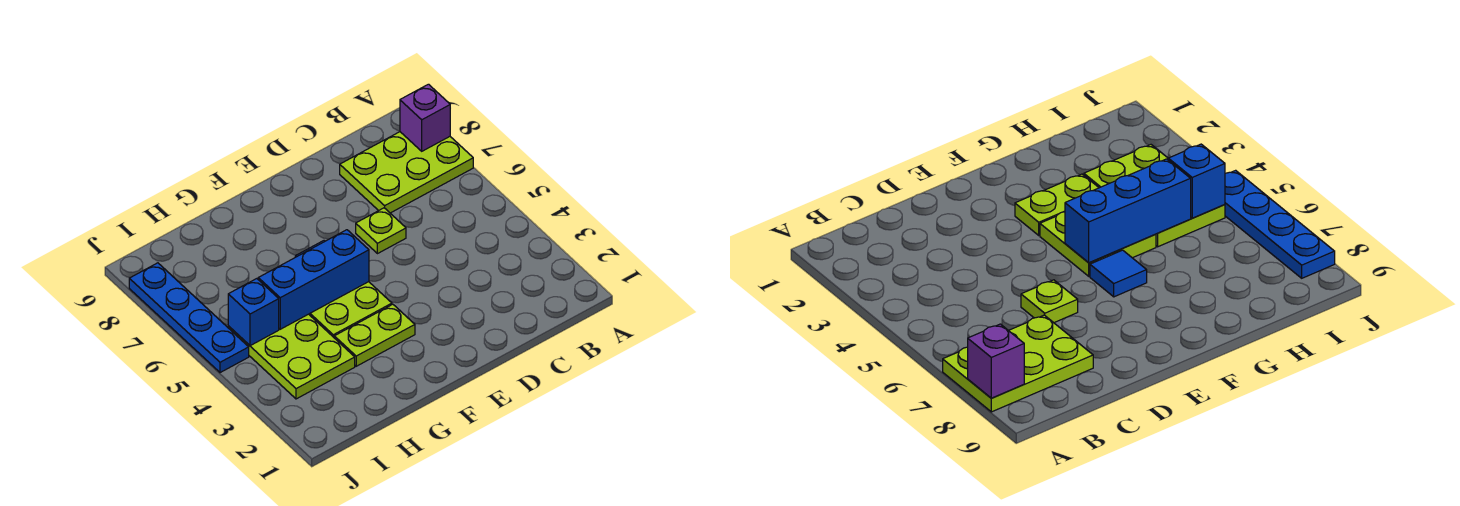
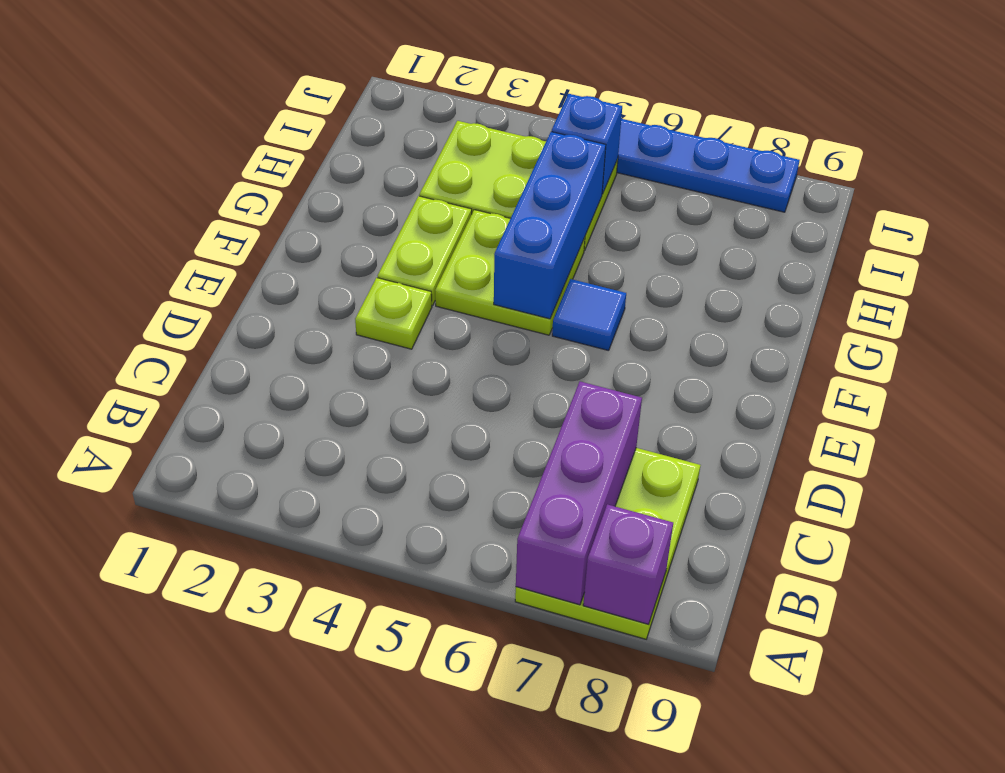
none -> purple 1x3 brick [516,382,642,605]
lime 1x1 plate [356,208,406,254] -> lime 1x1 plate moved to [355,278,432,349]

